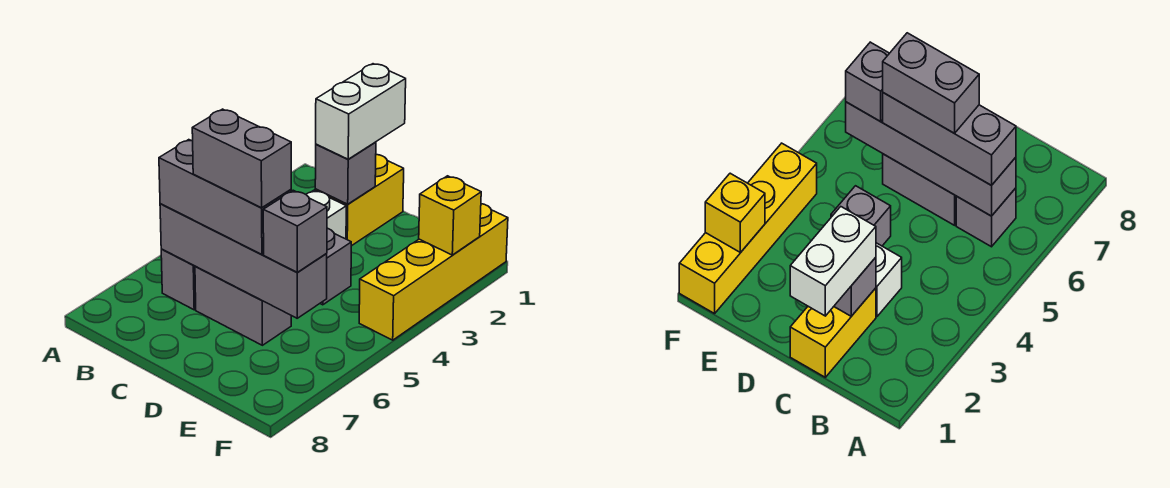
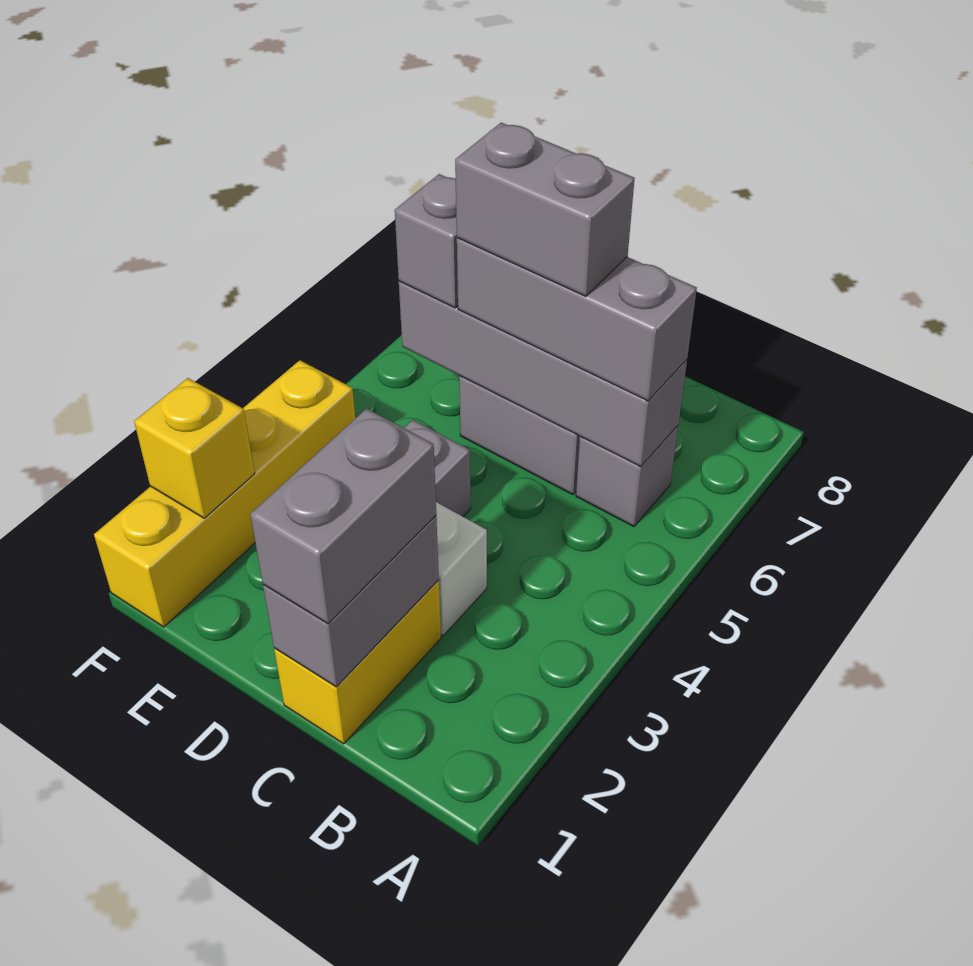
white 1x2 brick [316,64,406,159] -> grey 1x2 brick [250,409,436,624]
grey 1x1 brick [315,142,376,204] -> grey 1x2 brick [263,516,439,687]

